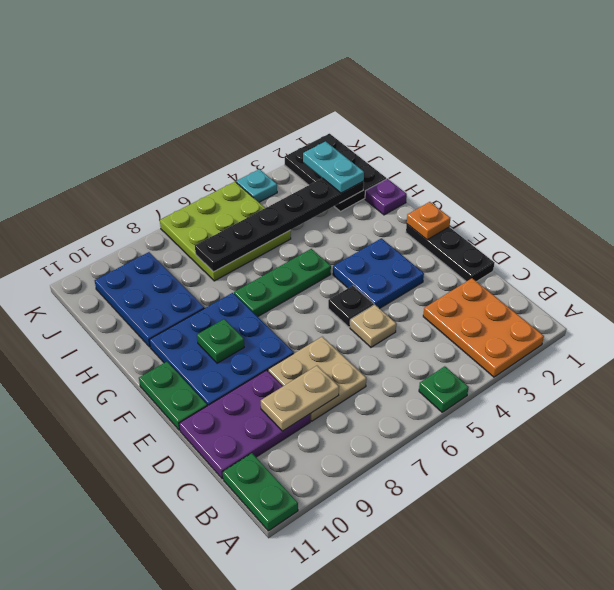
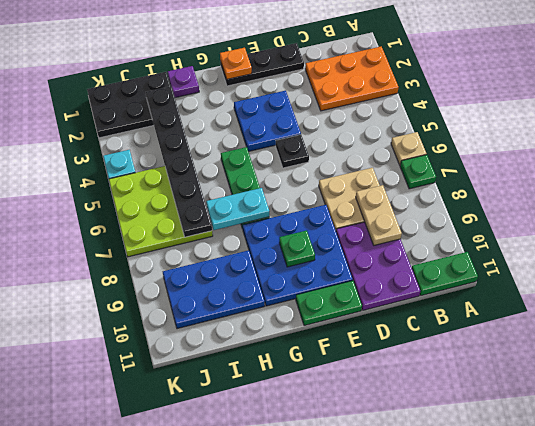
green 1x1 plate [419,366,469,412] -> green 1x1 plate moved to [400,155,436,189]
tan 1x1 plate [350,305,396,347] -> tan 1x1 plate moved to [391,132,426,165]
cyan 1x2 plate [303,141,364,193] -> cyan 1x2 plate moved to [206,188,269,230]

